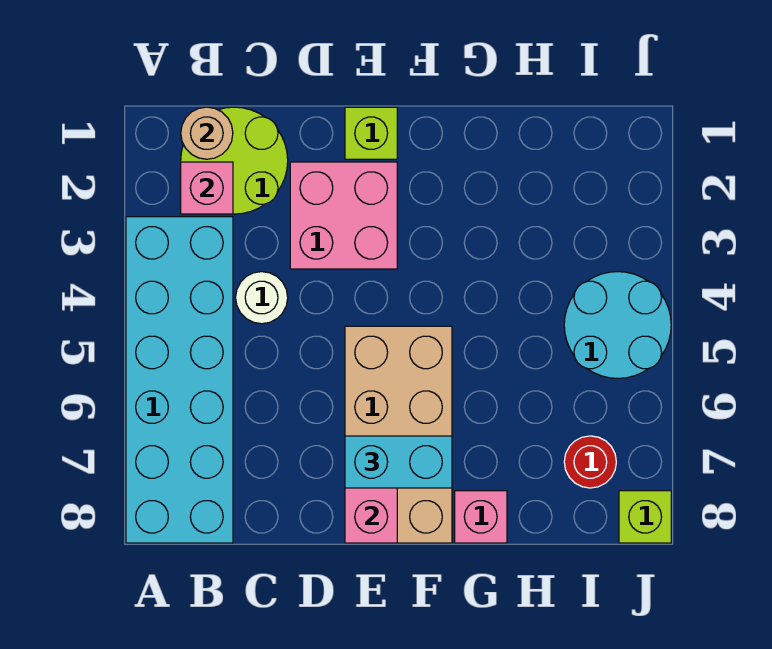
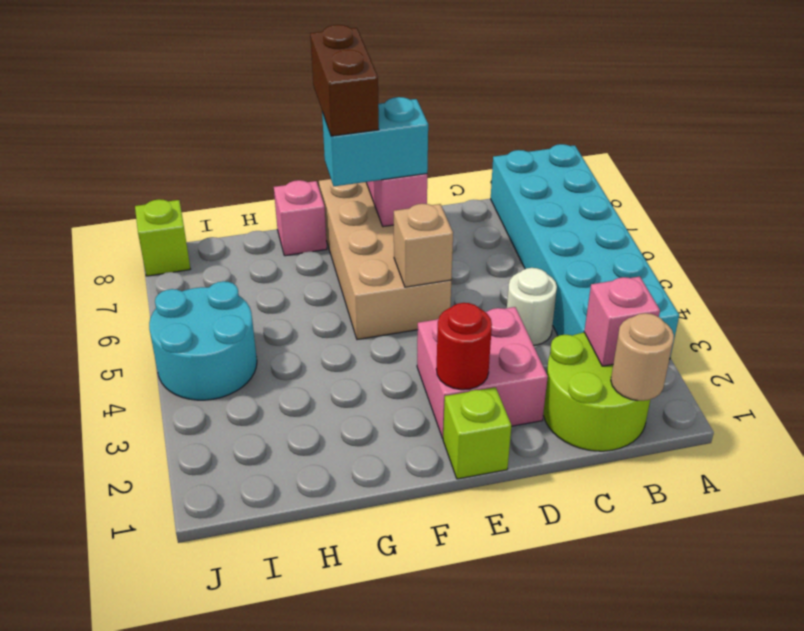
none -> tan 1x1 brick [394,204,453,287]
none -> brown 1x2 brick [310,25,379,136]
red 1x1 round brick [564,436,616,488] -> red 1x1 round brick moved to [436,303,492,390]

